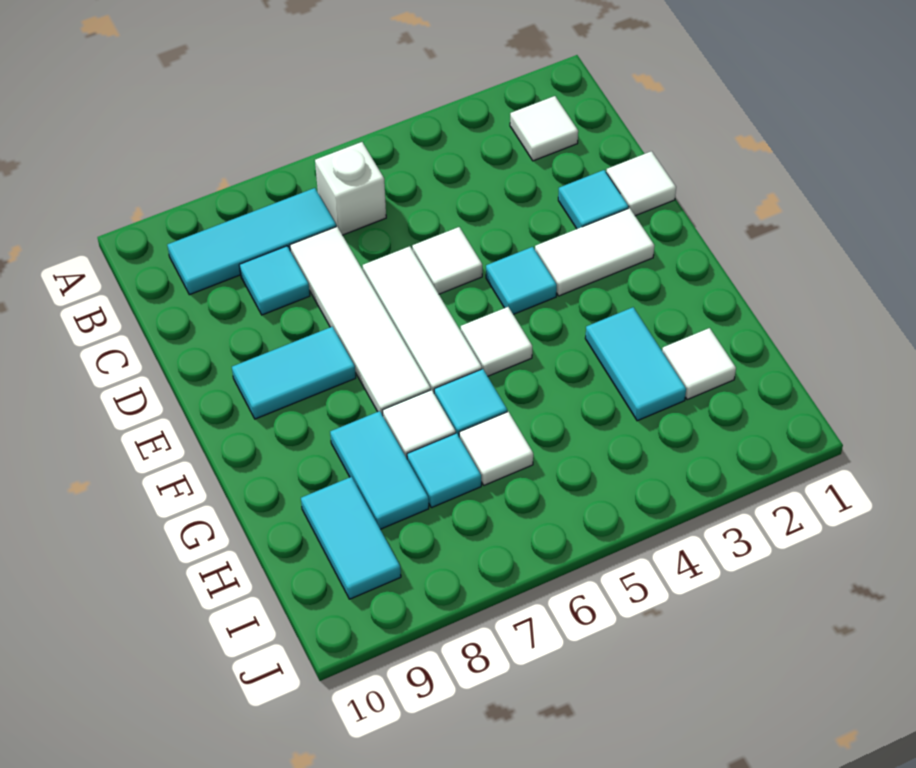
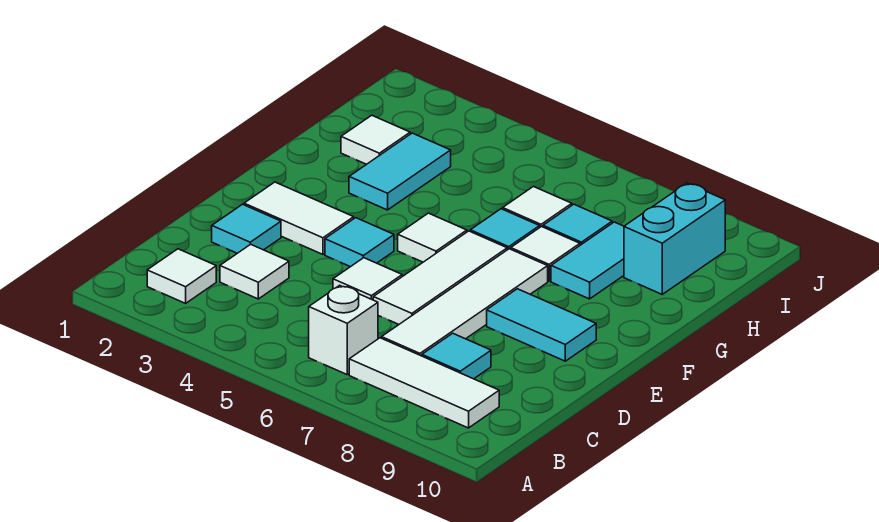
cyan 1x3 tile [167,188,336,295] -> white 1x3 tile [349,338,499,428]
white 1x1 tile [606,151,676,216] -> white 1x1 tile moved to [220,244,289,299]
cyan 1x2 tile [301,477,401,599] -> cyan 1x2 brick [624,183,725,294]

